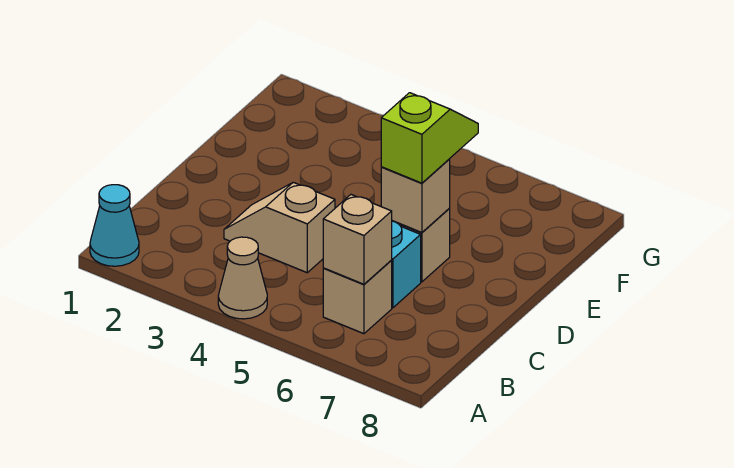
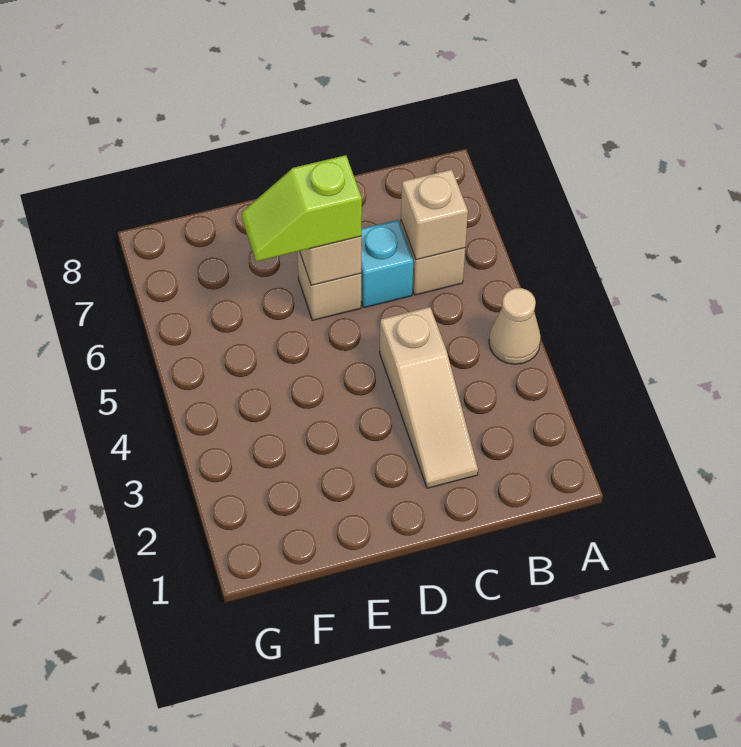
cyan 1x1 cone [90,185,139,266] -> none
tan 1x2 slope [224,182,335,273] -> tan 1x3 slope [380,307,478,488]

